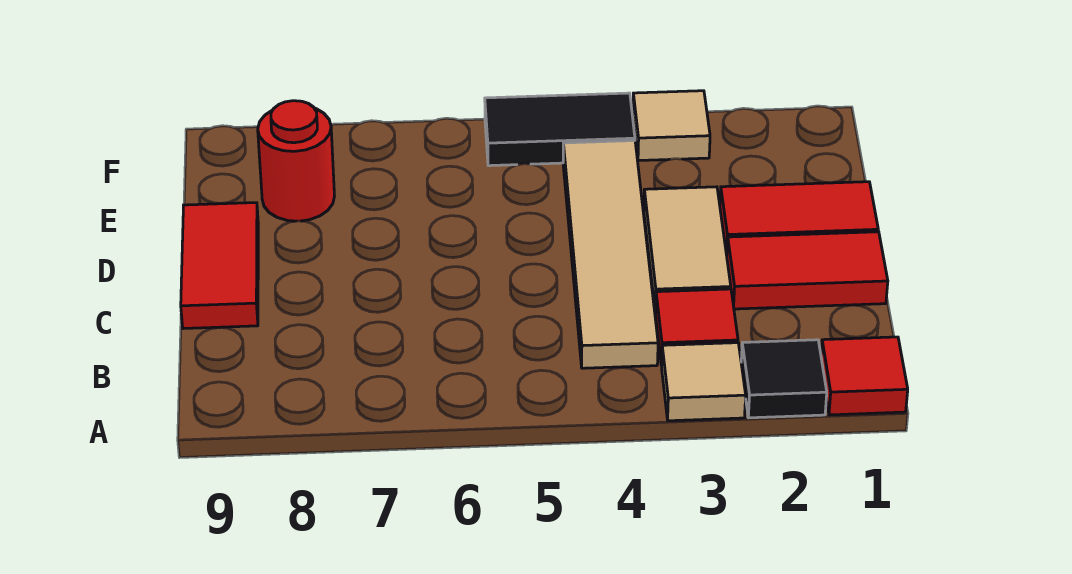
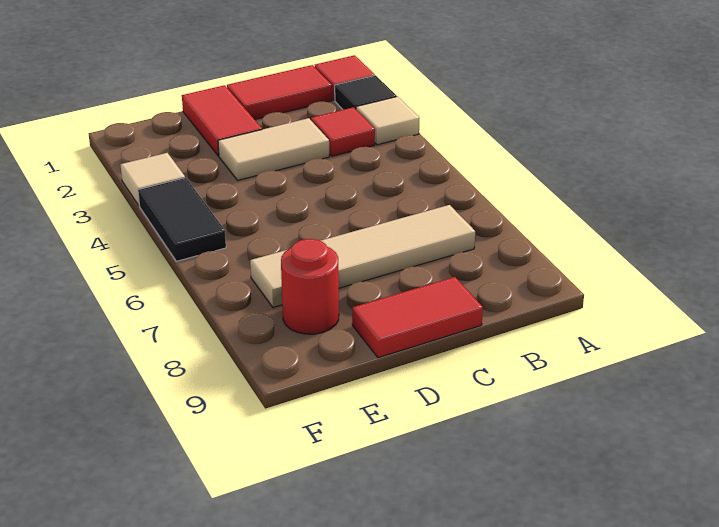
tan 1x4 tile [563,141,658,368] -> tan 1x4 tile moved to [250,205,475,307]
red 1x2 tile [727,232,888,309] -> red 1x2 tile turned to [227,65,332,120]

